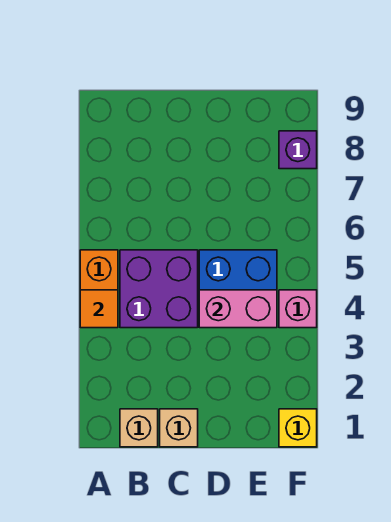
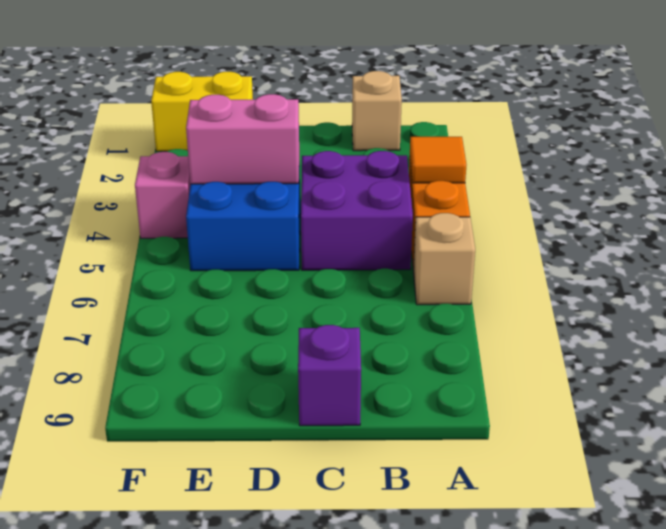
tan 1x1 brick [160,409,198,447] -> tan 1x1 brick moved to [413,213,475,305]
yellow 1x1 brick [279,409,317,447] -> yellow 1x2 brick [151,72,253,151]
purple 1x1 brick [279,131,317,169] -> purple 1x1 brick moved to [298,325,361,426]

